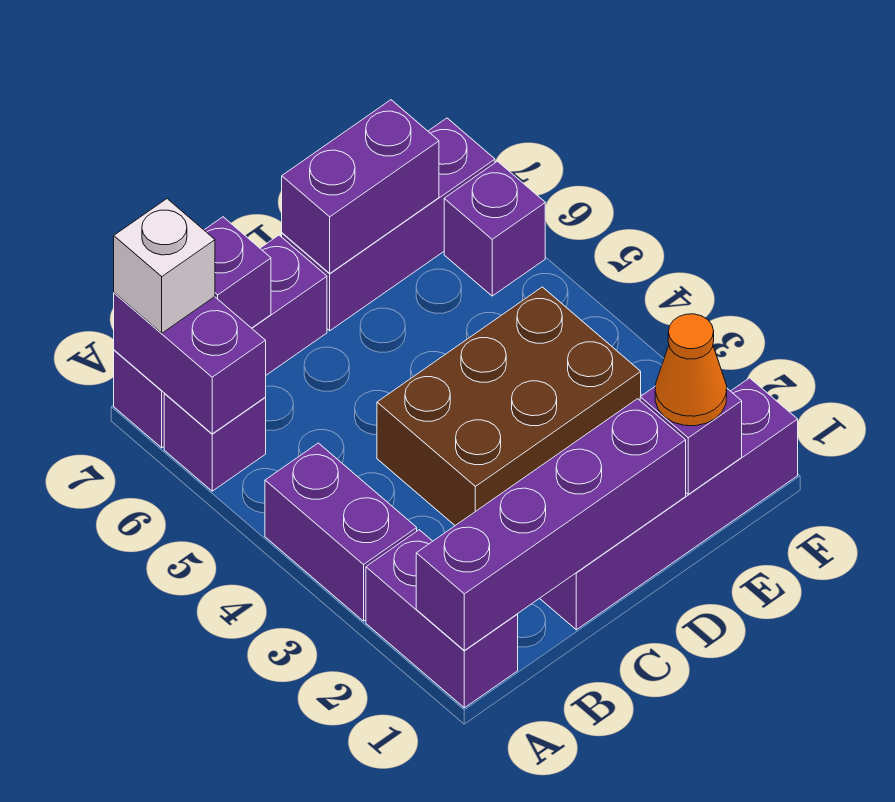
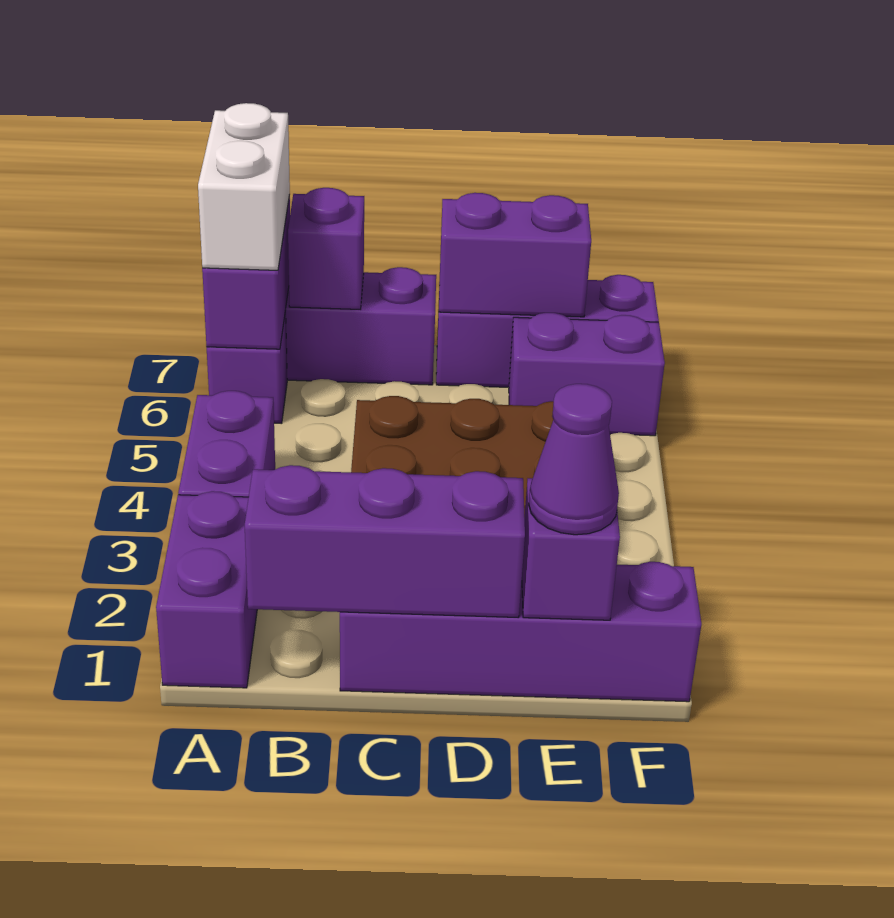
purple 1x4 brick [416,399,686,650] -> purple 1x3 brick [245,465,525,617]
white 1x1 brick [114,199,215,333] -> white 1x2 brick [198,103,290,270]
orange 1x1 cone [655,314,727,426] -> purple 1x1 cone [529,384,619,535]
purple 1x1 brick [444,161,545,296] -> purple 1x2 brick [509,313,665,436]

